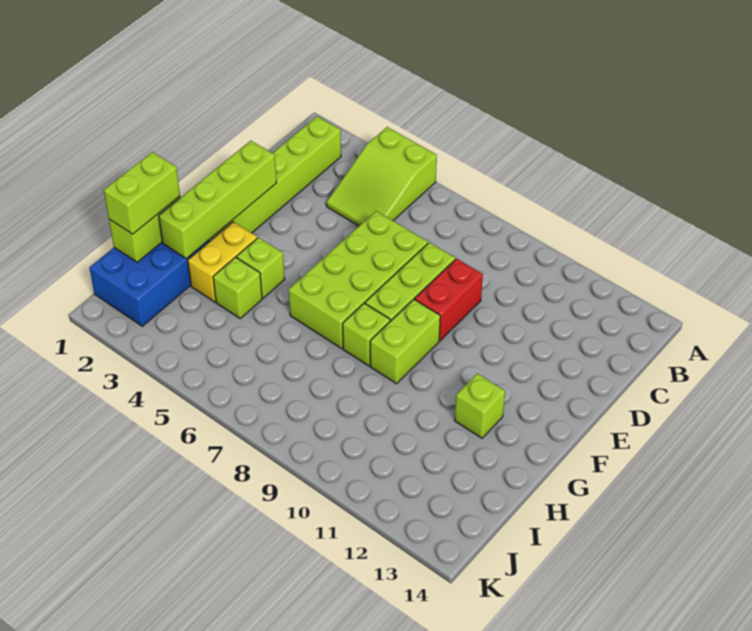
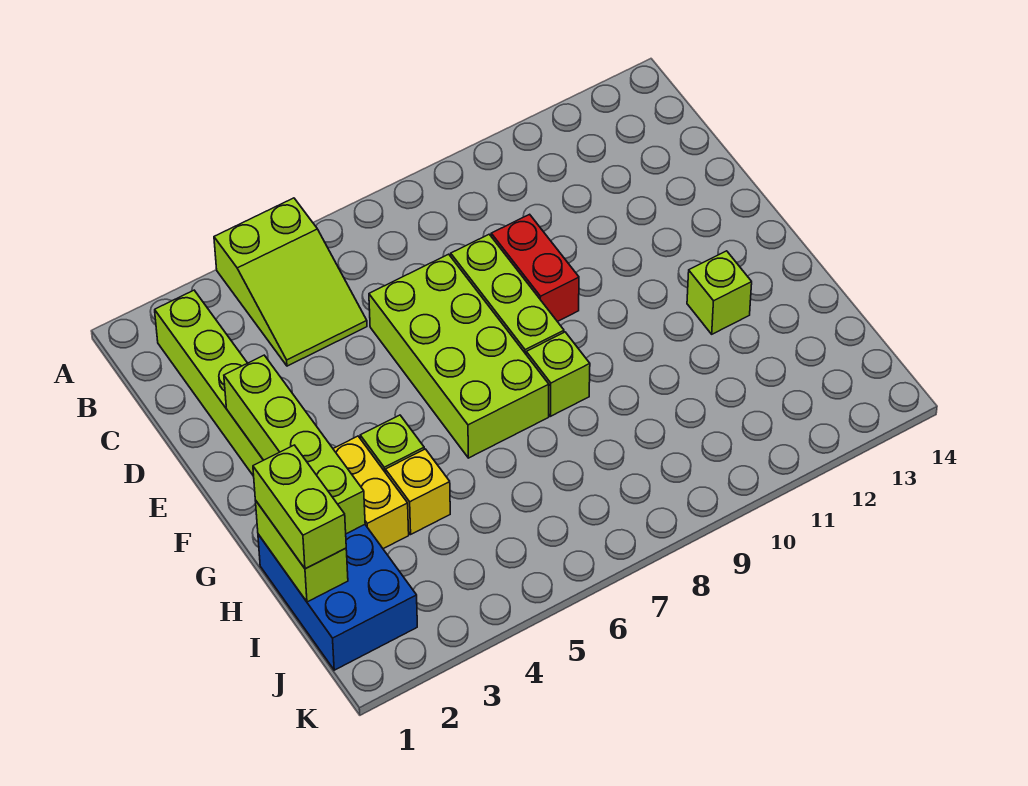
lime 1x2 brick [370,299,440,384] -> none
lime 1x1 brick [213,257,262,318] -> yellow 1x1 brick [385,449,450,534]

